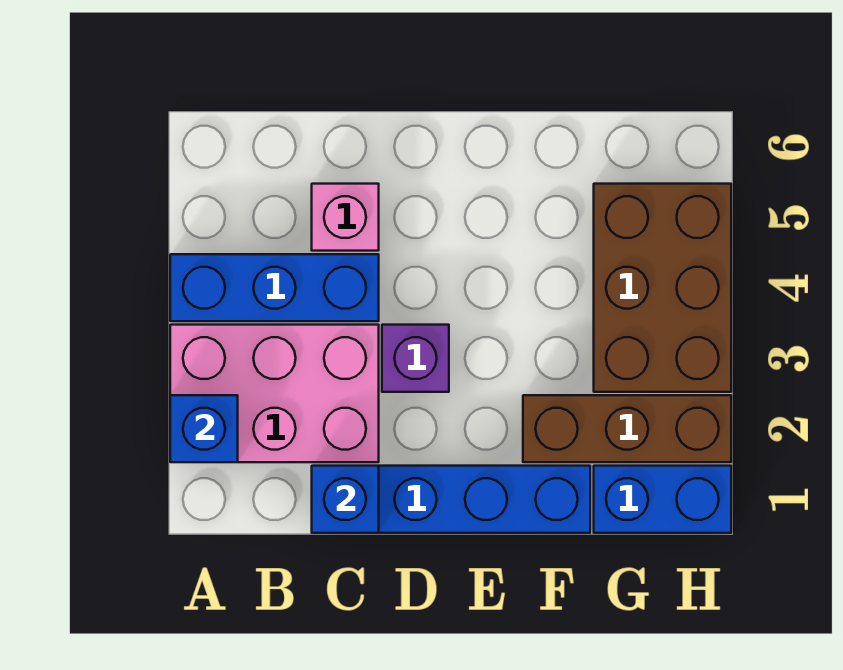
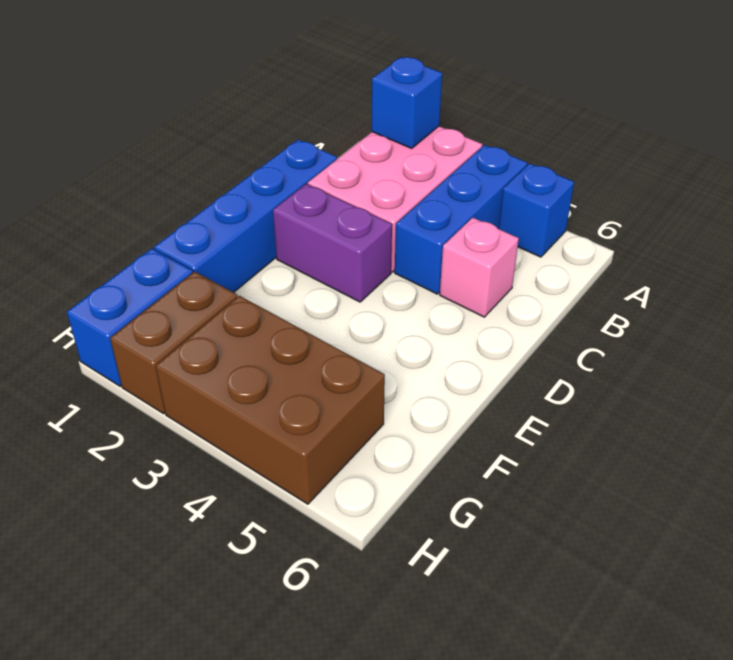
blue 1x1 brick [312,466,379,533] -> blue 1x1 brick moved to [499,163,574,257]
purple 1x1 brick [382,325,449,392] -> purple 1x2 brick [273,184,392,302]
brown 1x3 brick [523,395,731,462] -> brown 1x2 brick [110,271,237,414]

